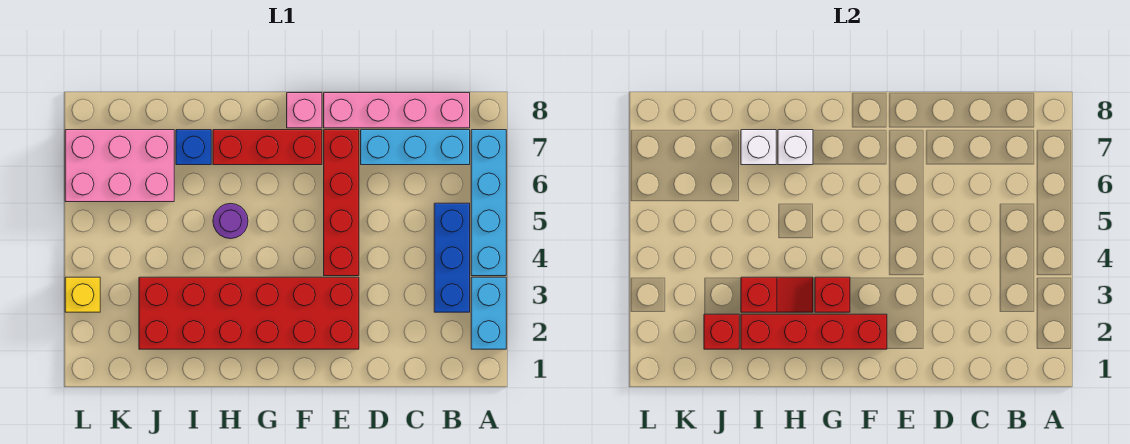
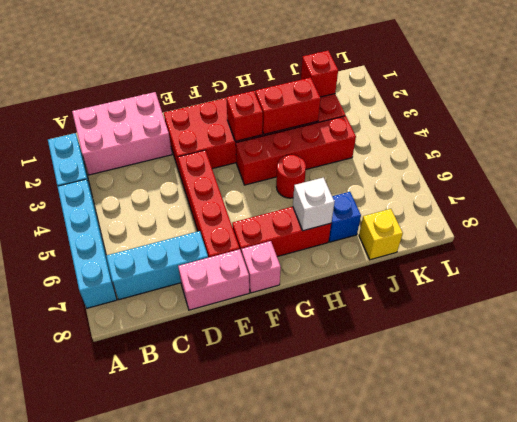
blue 1x3 brick [434,203,470,312] -> none
pink 1x4 brick [324,93,470,128] -> pink 1x2 brick [178,249,249,310]
red 1x4 brick [741,314,887,349] -> red 1x4 brick moved to [236,116,356,185]
red 1x2 slope [741,277,813,312] -> red 1x2 brick [255,78,321,134]
purple 1x1 round brick [213,204,248,239] -> red 1x1 round brick [276,154,306,198]
white 1x1 brick [741,130,776,165] -> none
pink 2x3 brick [65,130,174,202] -> pink 2x3 brick moved to [72,92,172,175]
yellow 1x1 brick [65,277,100,312] -> yellow 1x1 brick moved to [359,209,403,260]

